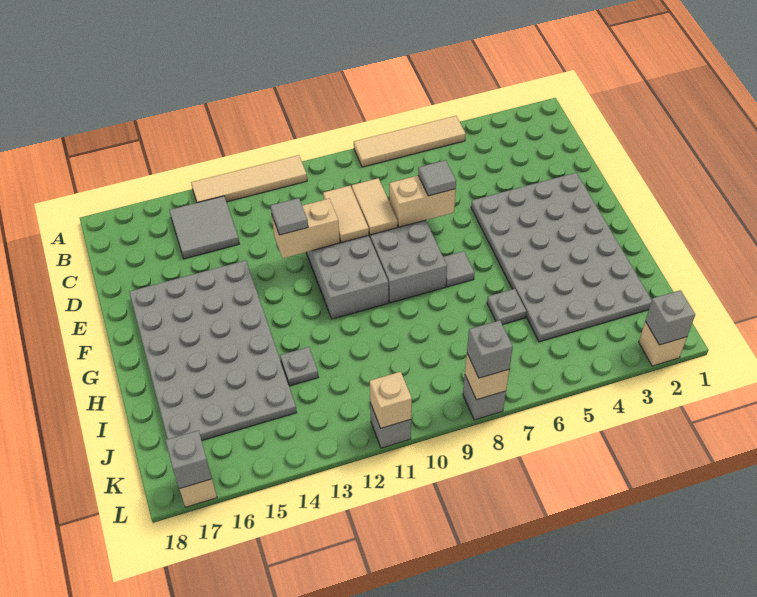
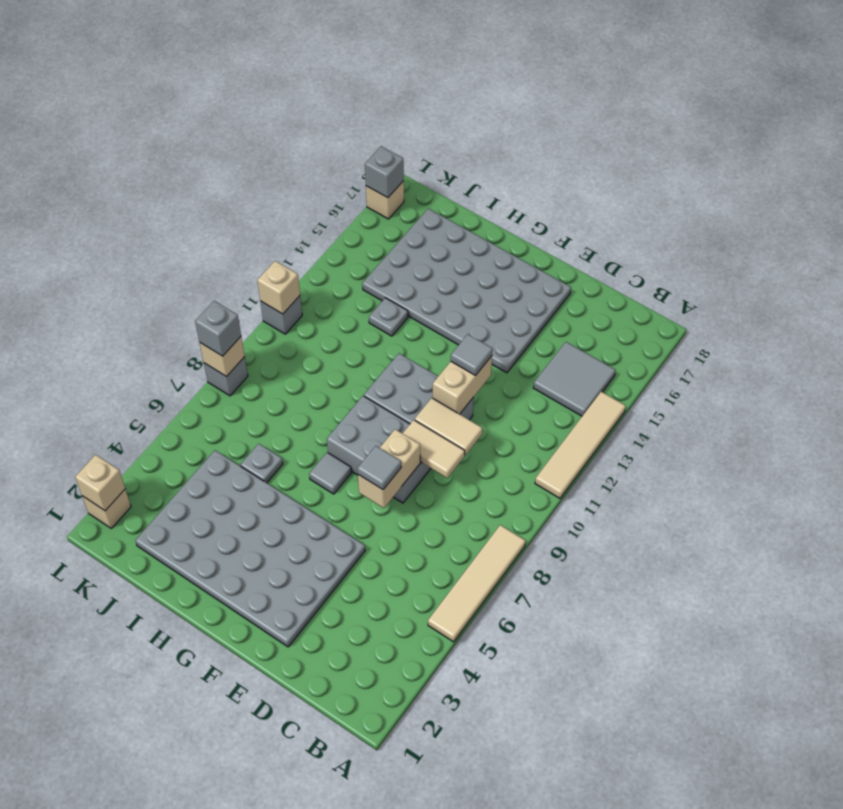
grey 1x1 brick [645,290,695,345] -> tan 1x1 brick [75,455,125,511]

